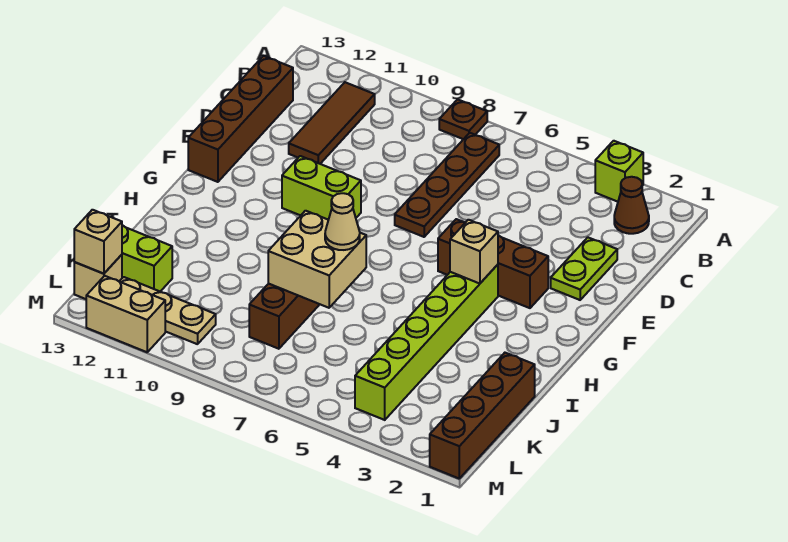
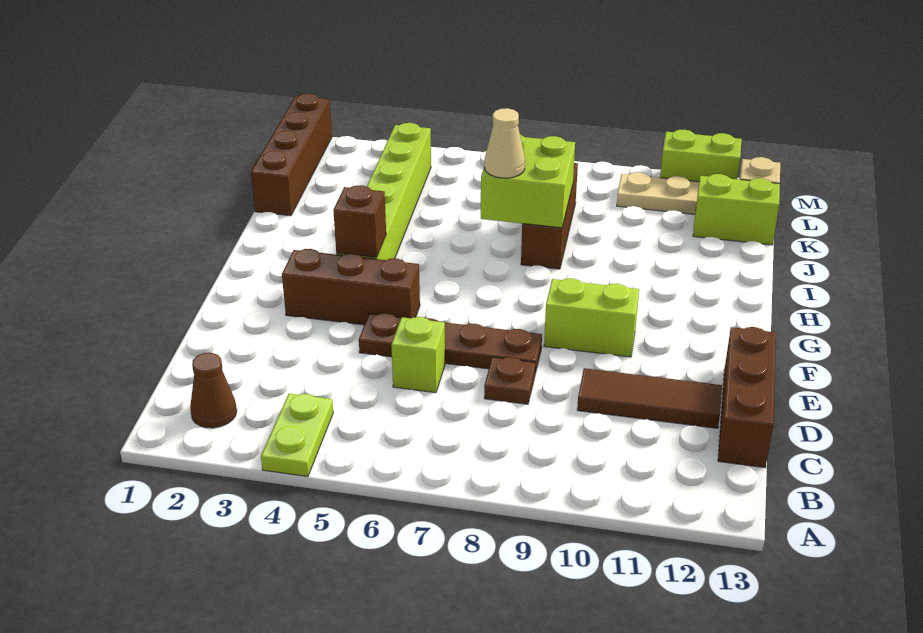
lime 1x1 brick [595,141,643,202] -> lime 1x1 brick moved to [391,317,445,393]
brown 1x1 plate [439,99,487,139] -> brown 1x1 plate moved to [484,357,535,404]
brown 1x4 plate [395,133,499,237] -> brown 1x4 plate turned to [359,313,542,373]
brown 1x3 tile [289,82,375,164] -> brown 1x3 tile turned to [577,368,722,428]
brown 1x4 brick [188,56,293,182] -> brown 1x3 brick [718,327,776,468]
lime 1x2 plate [551,237,617,300] -> lime 1x2 plate moved to [261,393,333,477]
tan 1x1 brick [450,220,498,284] -> brown 1x1 brick [333,185,386,257]
tan 2x2 brick [268,211,366,308] -> lime 2x2 brick [481,134,575,228]
tan 1x1 brick [74,210,122,274] -> none
tan 1x2 brick [86,276,165,352] -> lime 1x2 brick [660,130,742,182]

